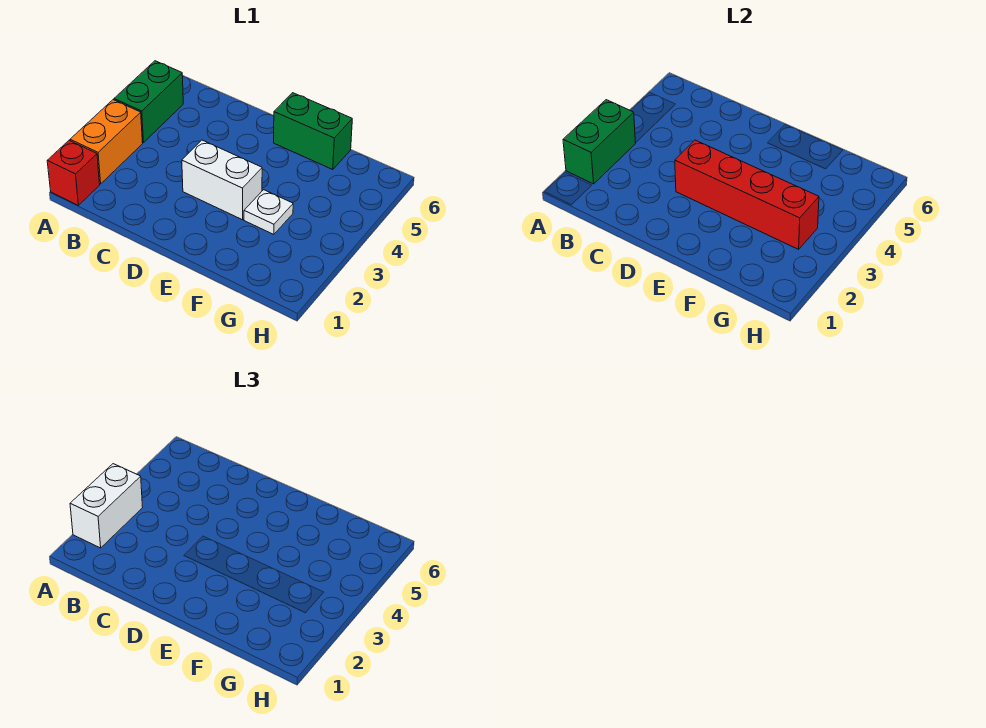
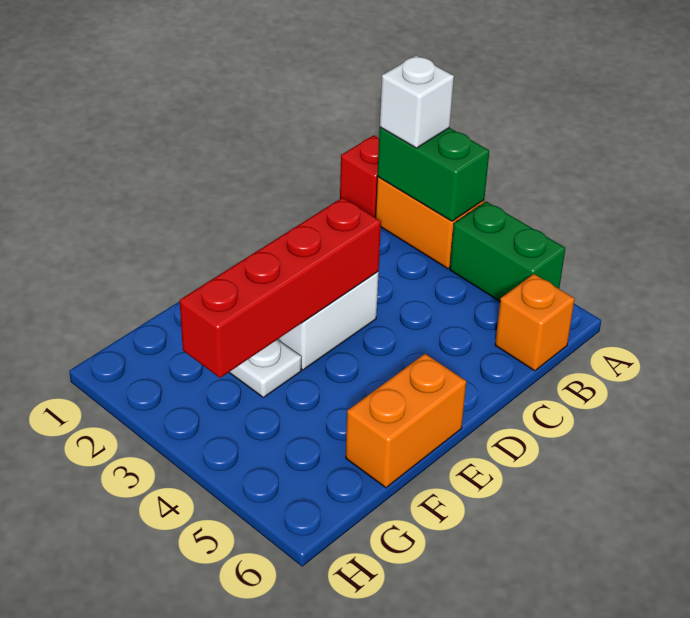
white 1x2 brick [70,464,143,548] -> white 1x1 brick [380,55,454,148]
none -> orange 1x1 brick [495,274,575,371]
green 1x2 brick [274,93,352,170] -> orange 1x2 brick [346,354,466,488]

